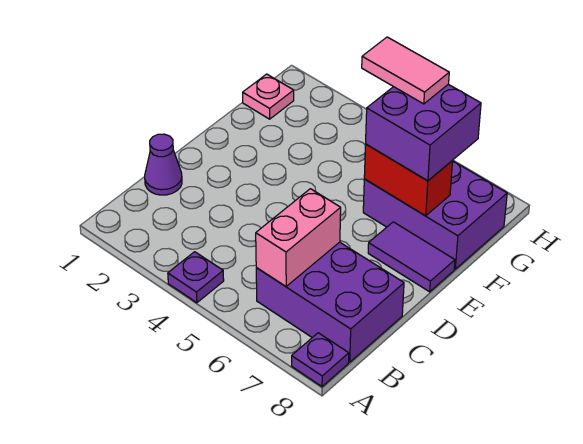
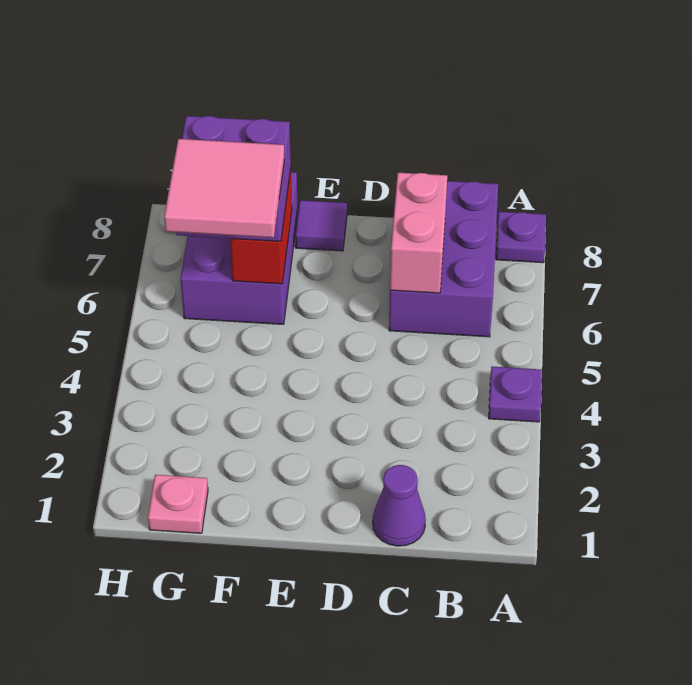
pink 1x2 brick [256,189,341,286] -> pink 1x2 brick turned to [390,173,447,293]
purple 1x2 tile [368,222,455,292] -> purple 1x1 tile [295,200,347,251]
pink 1x2 tile [362,37,449,104] -> pink 2x2 tile [164,139,284,238]

